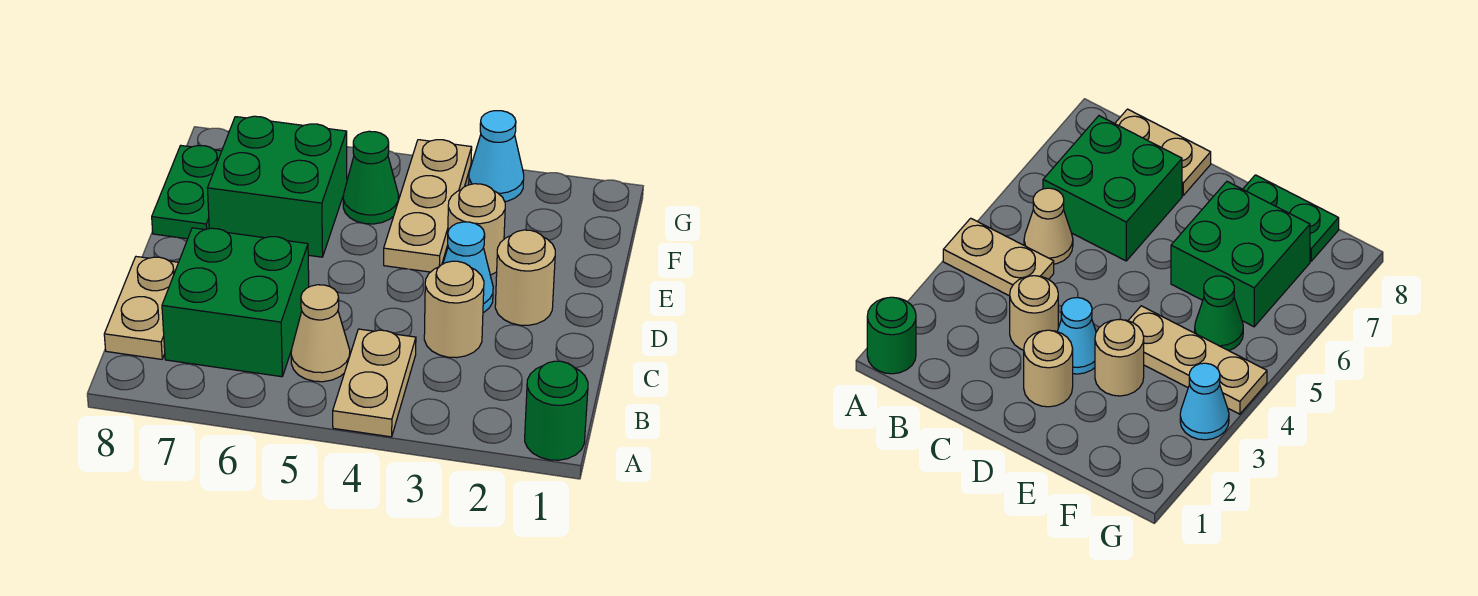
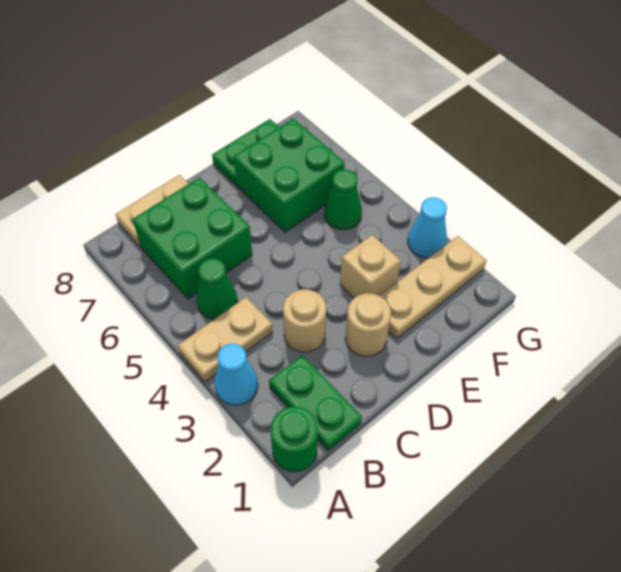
none -> green 1x2 plate [269,355,362,451]
tan 1x1 cone [291,285,350,382] -> green 1x1 cone [196,259,238,319]
cyan 1x1 cone [443,222,493,313] -> cyan 1x1 cone moved to [214,344,258,405]
tan 1x1 round brick [447,184,505,275] -> tan 1x1 brick [340,235,401,298]
tan 1x3 plate [384,140,472,272] -> tan 1x3 plate moved to [380,236,487,338]

